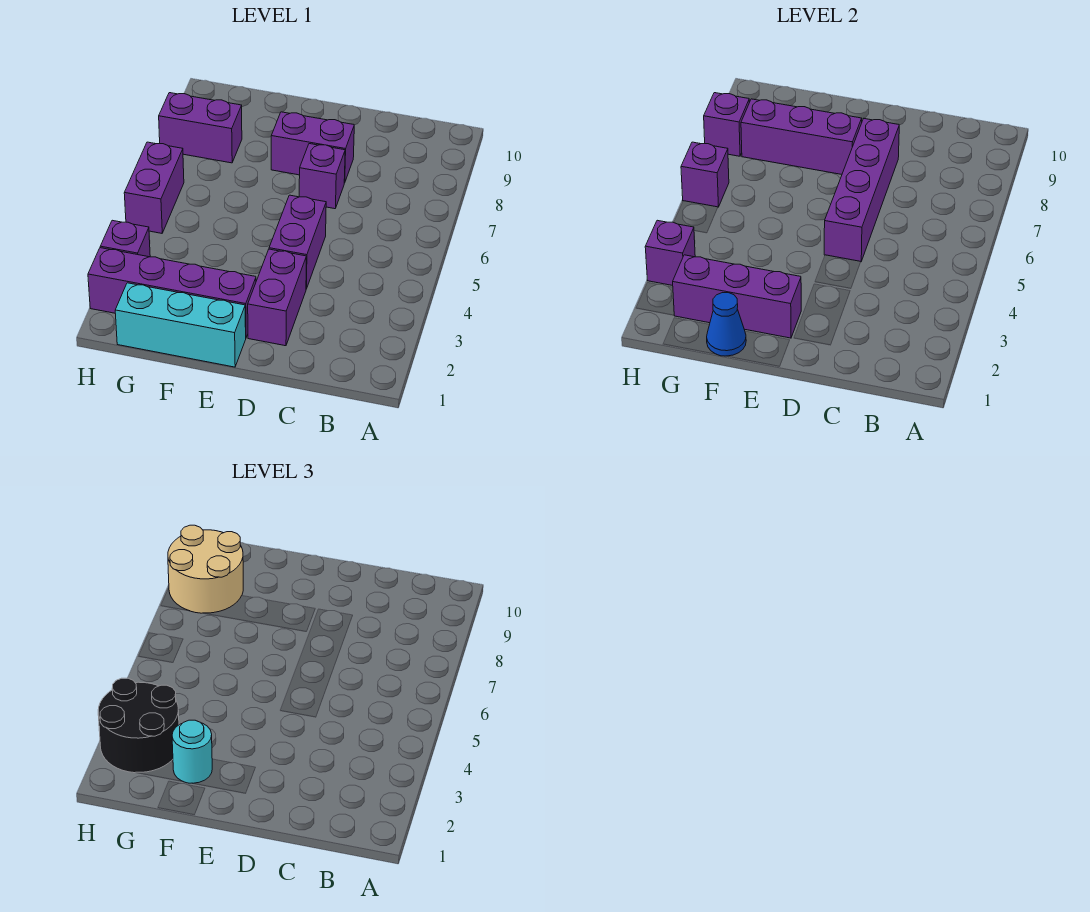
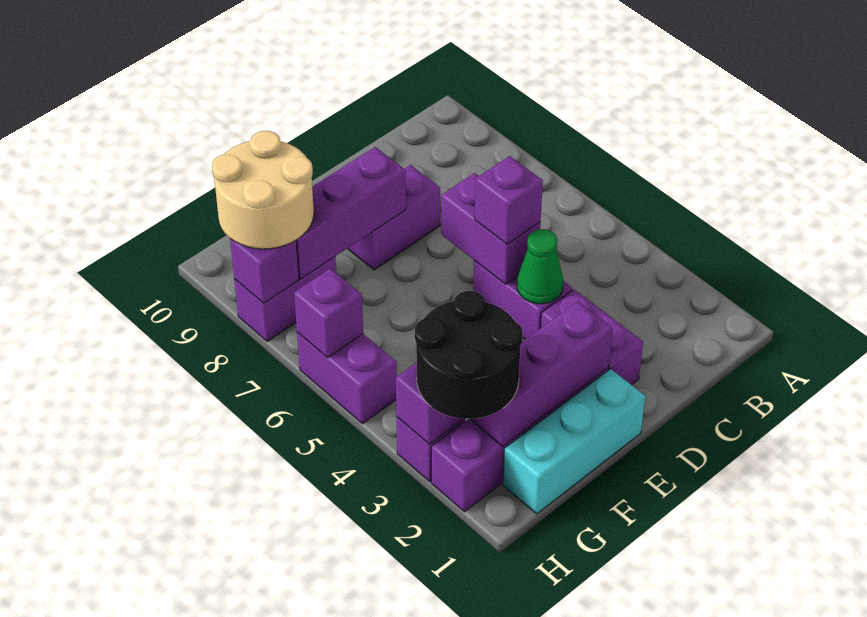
none -> green 1x1 cone [517,229,563,304]
purple 1x4 brick [824,118,899,261] -> purple 1x2 brick [441,173,541,284]
purple 1x1 brick [299,144,345,209] -> purple 1x1 brick moved to [475,156,543,244]
blue 1x1 cone [707,293,746,356] -> none
cyan 1x1 round brick [172,720,212,783] -> none

